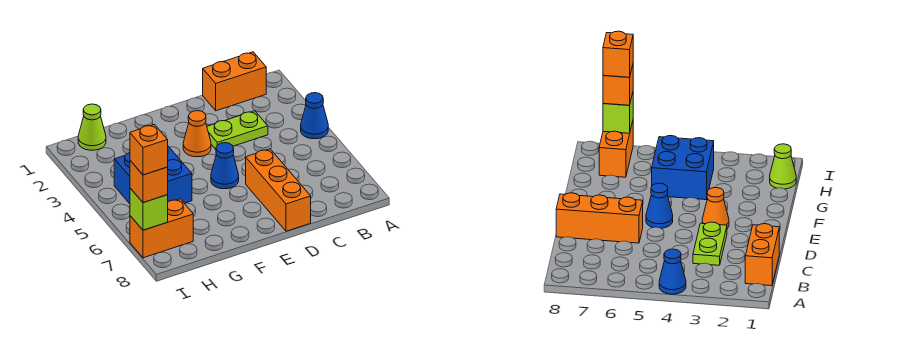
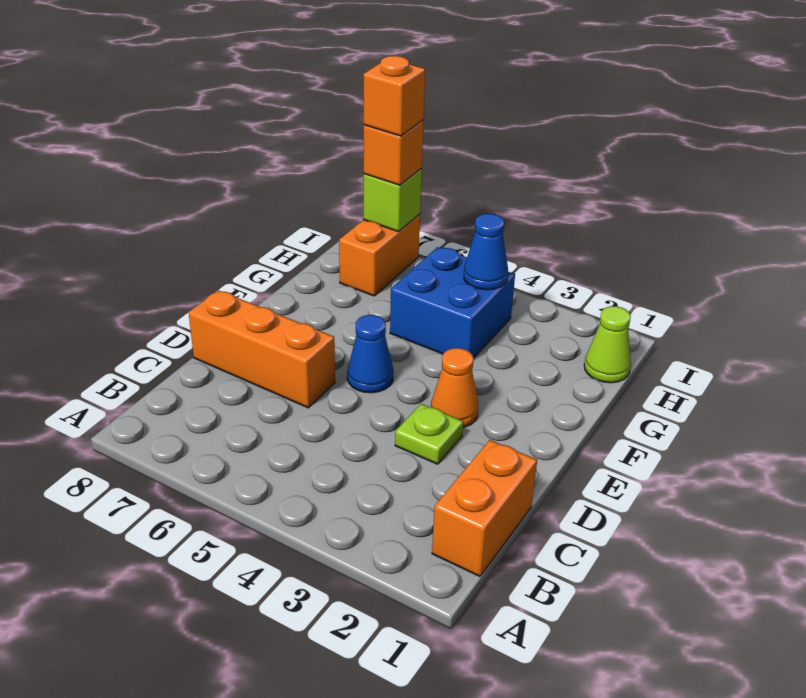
blue 1x1 cone [301,93,328,139] -> blue 1x1 cone moved to [464,214,508,290]
lime 1x2 plate [207,111,268,149] -> lime 1x1 plate [395,404,463,464]

